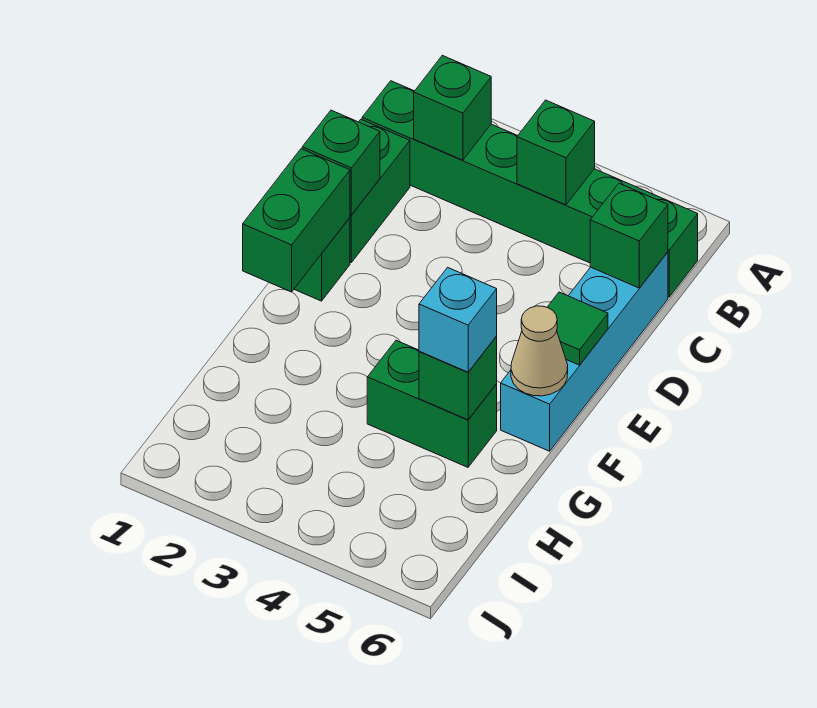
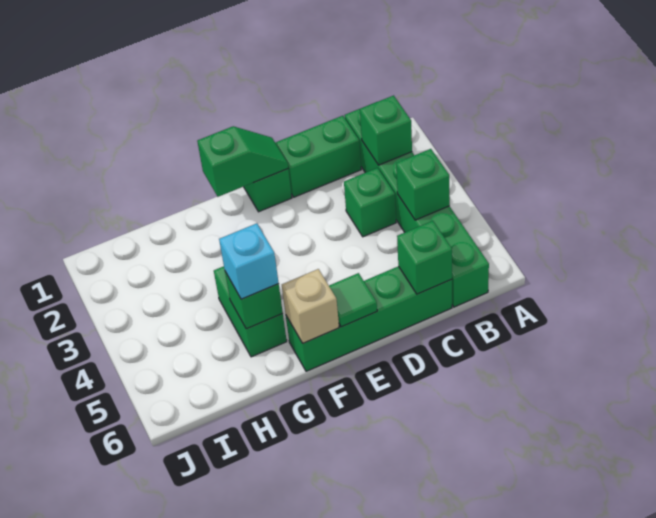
cyan 1x4 brick [501,252,668,451] -> green 1x4 brick [286,266,452,371]
green 1x1 brick [302,110,380,215] -> green 1x1 brick moved to [344,168,396,237]
green 1x2 brick [243,149,350,292] -> green 1x2 slope [197,126,288,197]
tan 1x1 cone [511,306,568,396] -> tan 1x1 brick [282,269,339,343]

